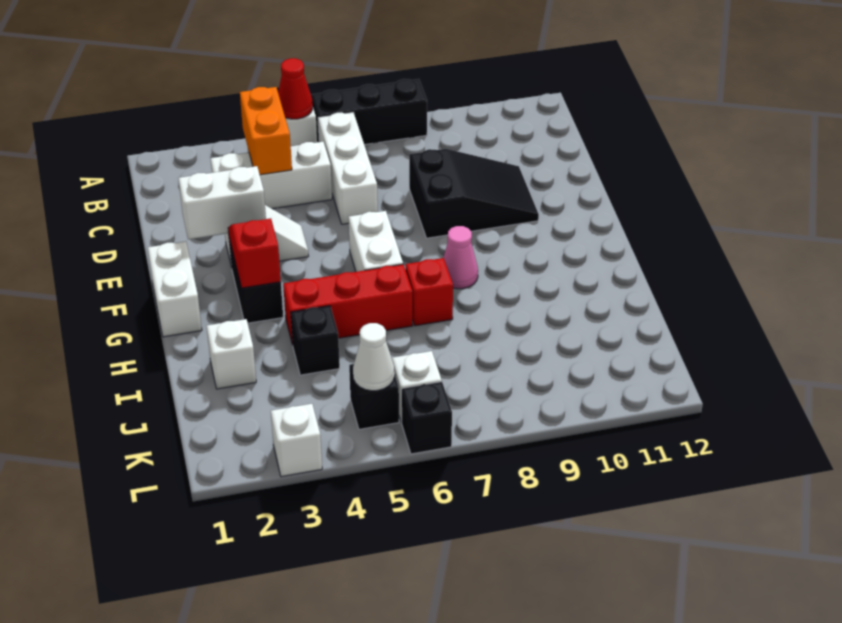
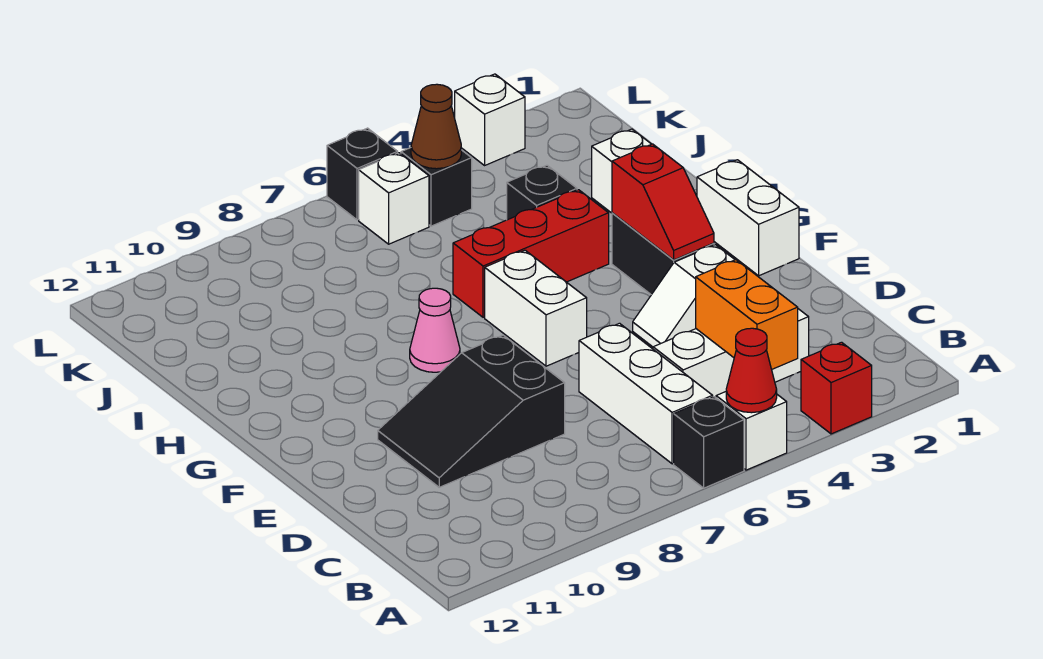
black 1x3 brick [311,79,427,145] -> black 1x1 brick [674,397,744,488]
white 1x2 brick [178,166,266,239] -> none
red 1x1 brick [406,258,453,326] -> red 1x1 brick moved to [801,342,872,434]
white 1x1 cone [353,323,395,391] -> brown 1x1 cone [411,84,461,169]

